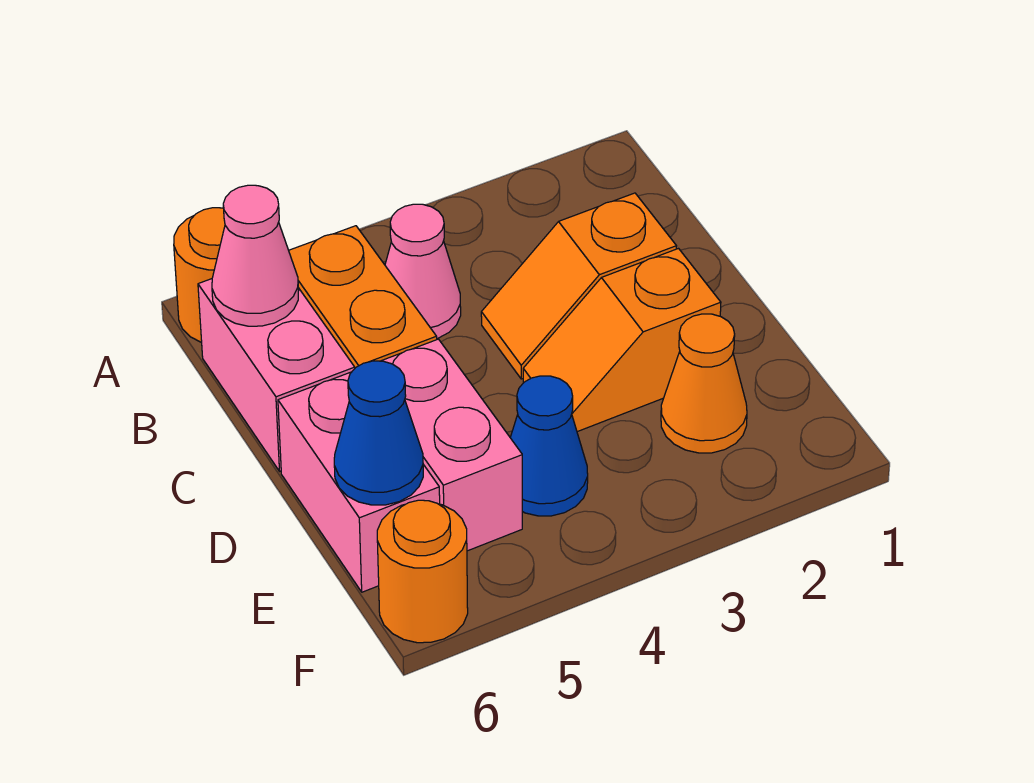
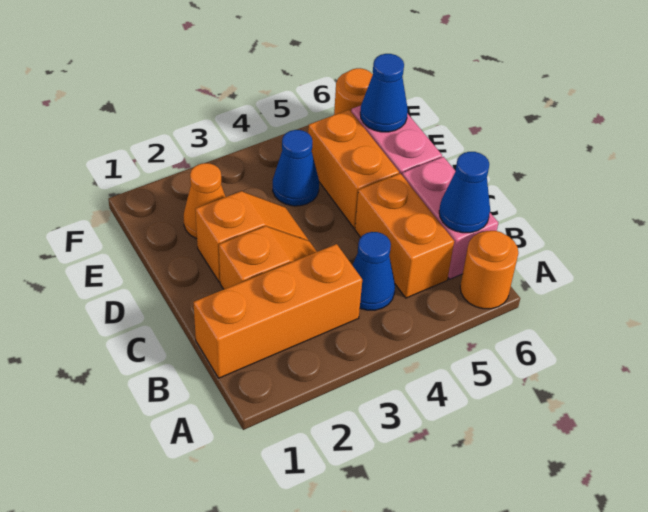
none -> orange 1x3 brick [193,244,362,378]
pink 1x1 cone [385,204,461,338] -> blue 1x1 cone [352,232,395,310]
pink 1x1 cone [212,185,299,326] -> blue 1x1 cone [439,152,490,233]
pink 1x2 brick [382,339,522,551] -> orange 1x2 brick [308,110,399,228]

